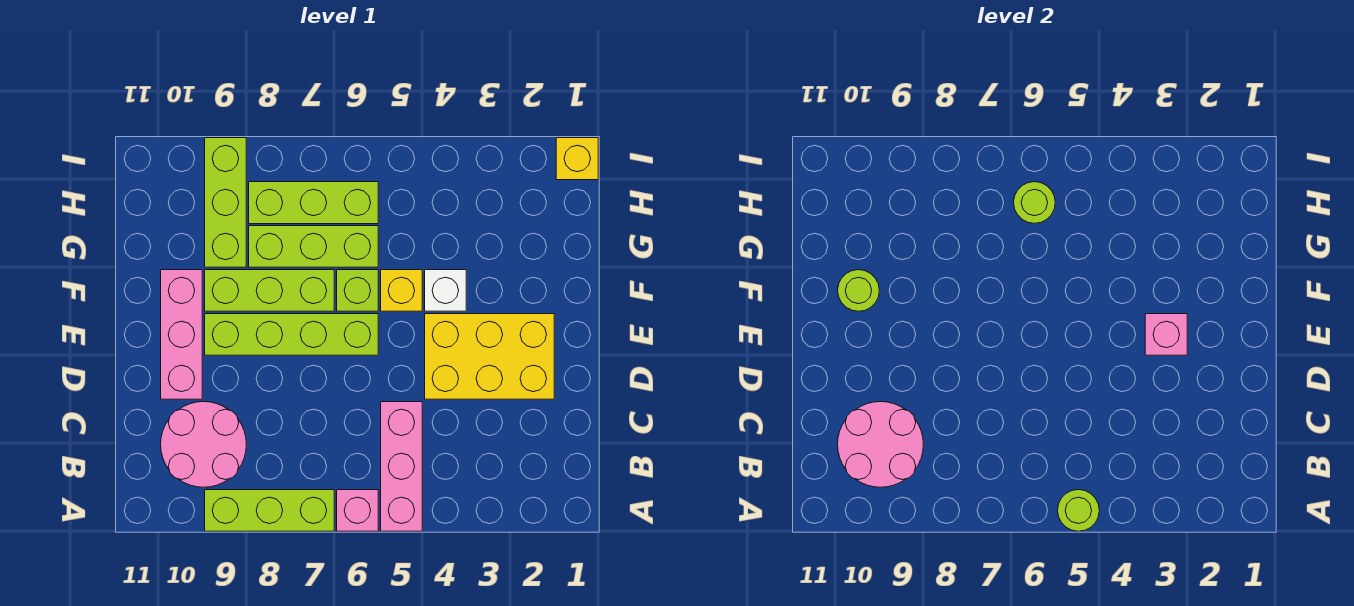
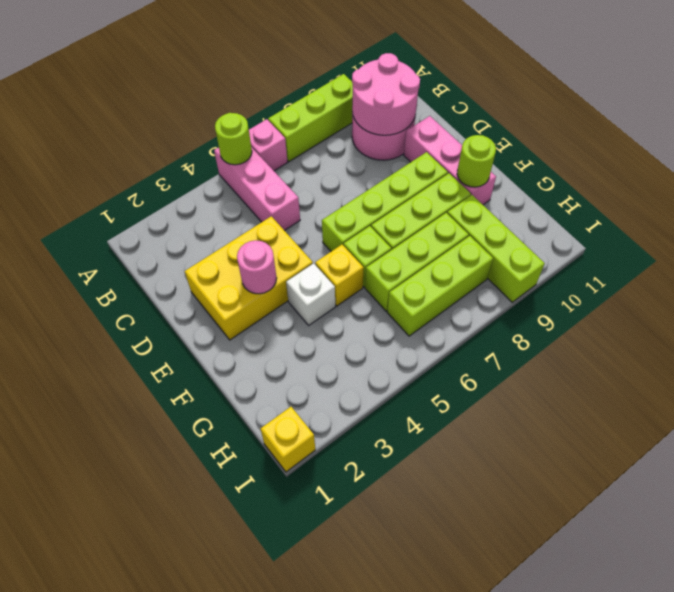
pink 1x1 brick [1145,314,1187,355] -> pink 1x1 round brick [237,240,277,294]
lime 1x1 round brick [1014,182,1055,223] -> none

